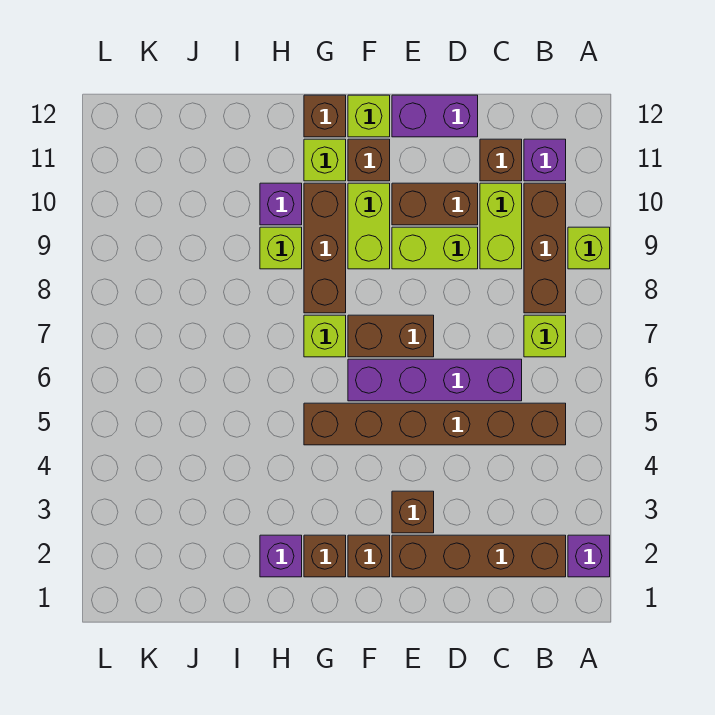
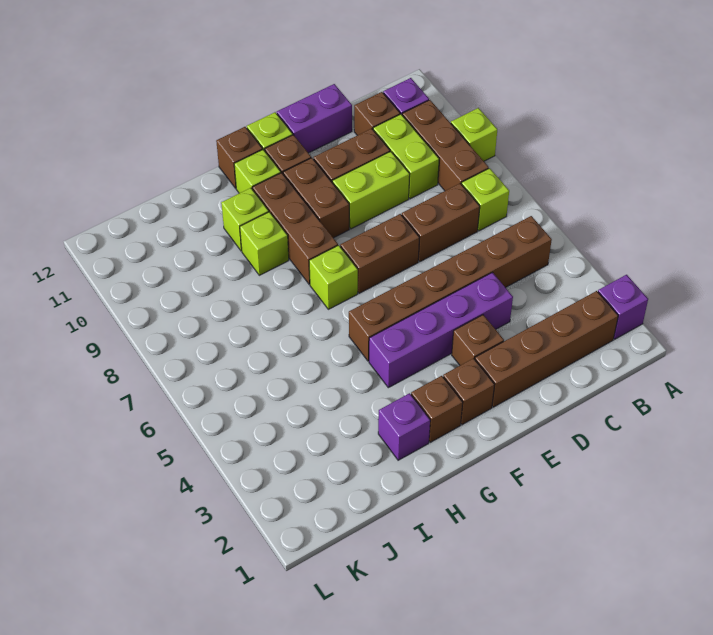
purple 1x4 brick [348,359,522,401] -> purple 1x4 brick moved to [369,273,513,388]
none -> brown 1x2 brick [402,183,480,262]
lime 1x2 brick [348,183,390,269] -> brown 1x2 brick [283,158,349,238]
purple 1x1 brick [260,183,302,225] -> lime 1x1 brick [221,188,269,251]

